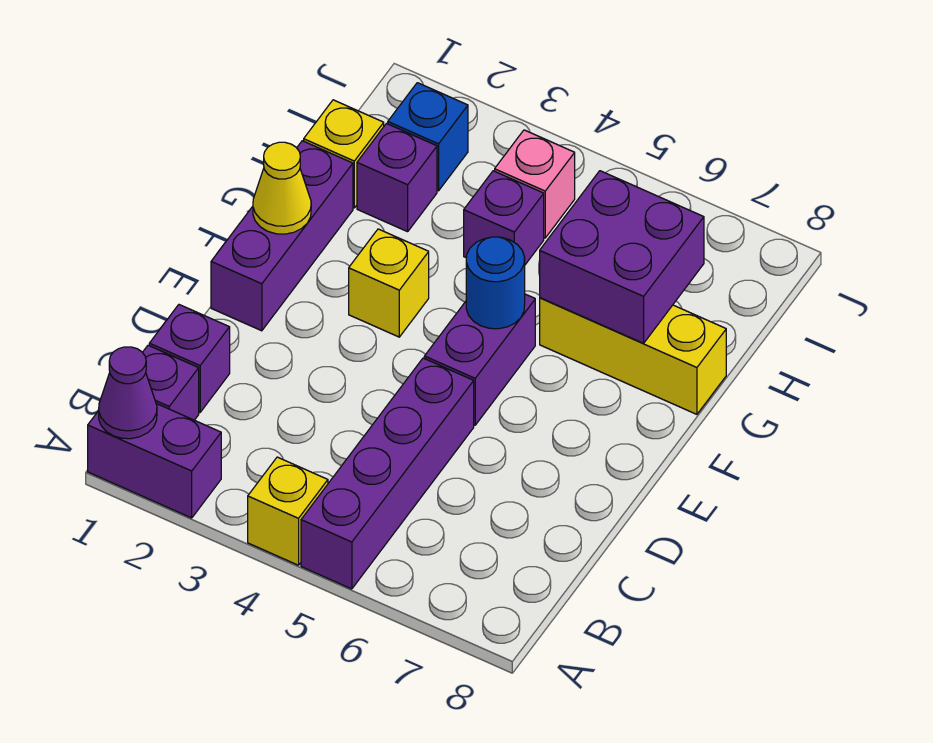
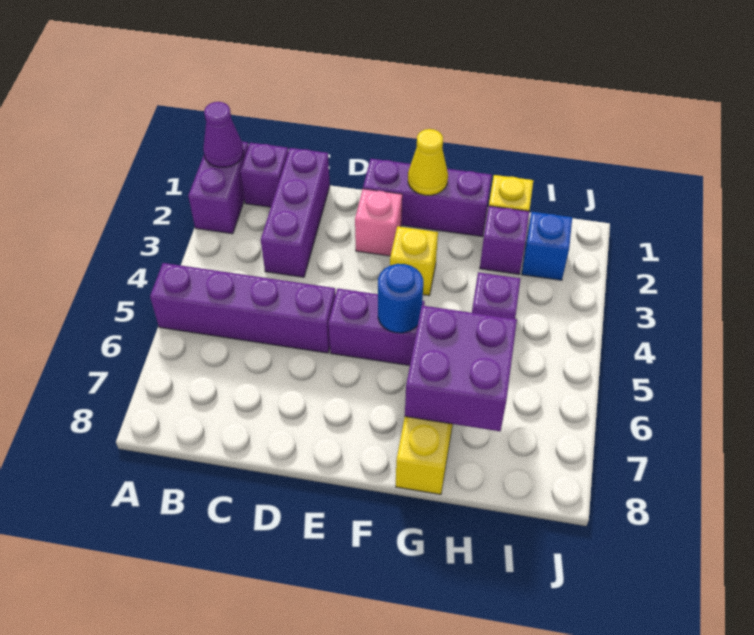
yellow 1x1 brick [248,457,328,565] -> none
purple 1x1 brick [149,305,230,412] -> purple 1x3 brick [261,148,330,277]
pink 1x1 brick [495,130,575,238] -> pink 1x1 brick moved to [355,189,402,256]

